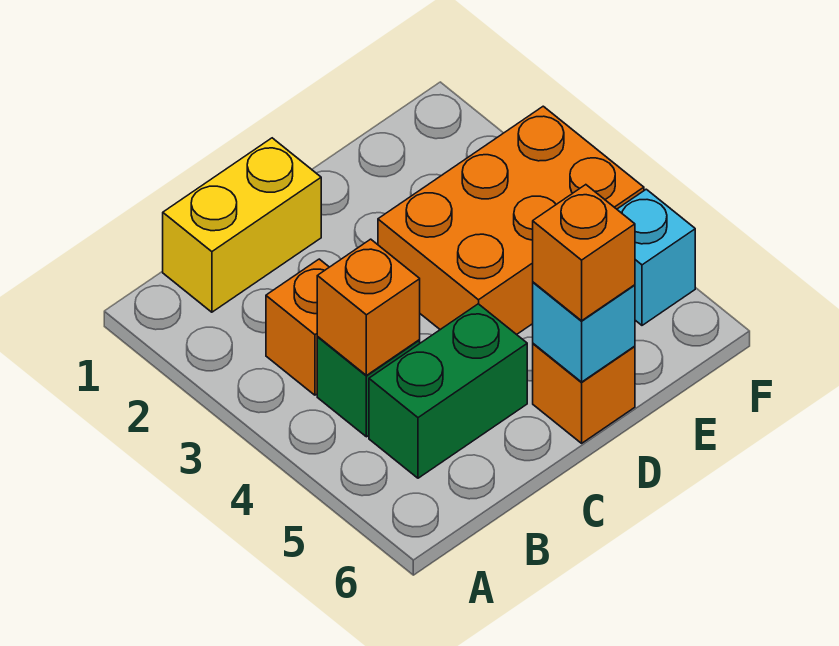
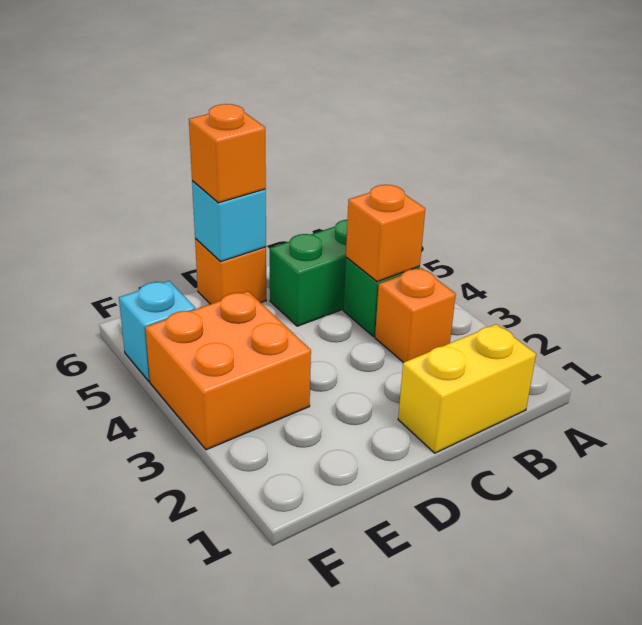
orange 2x3 brick [378,106,644,335] -> orange 2x2 brick [145,291,311,450]

